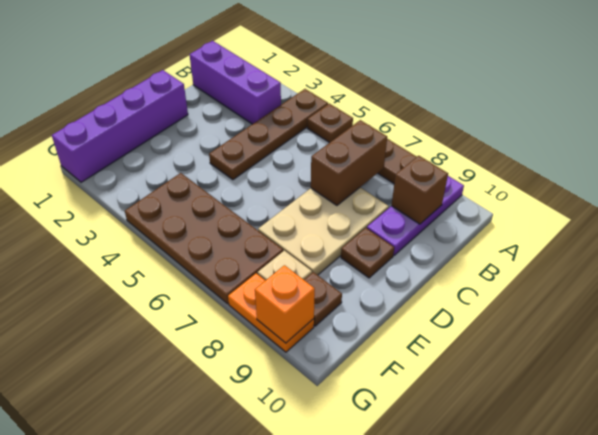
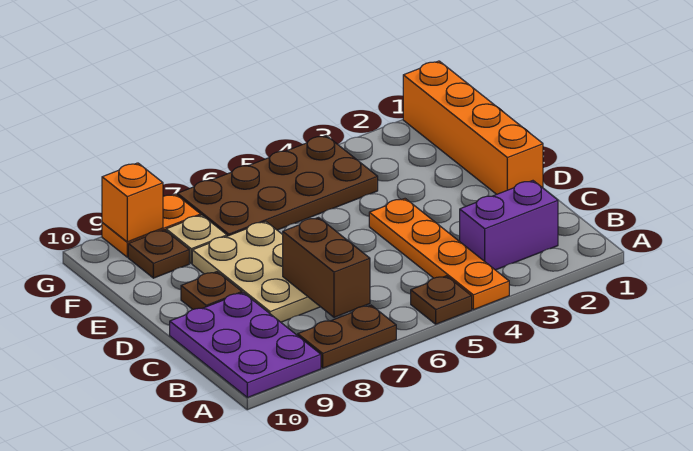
brown 1x4 plate [209,89,328,180] -> orange 1x4 plate [369,199,509,310]
purple 1x3 plate [367,176,464,255] -> purple 2x3 plate [170,293,321,398]
purple 1x3 brick [190,41,281,124] -> purple 1x2 brick [460,181,558,270]
brown 1x1 brick [392,156,448,224] -> none
purple 1x4 brick [52,70,188,182] -> orange 1x4 brick [403,61,543,194]

